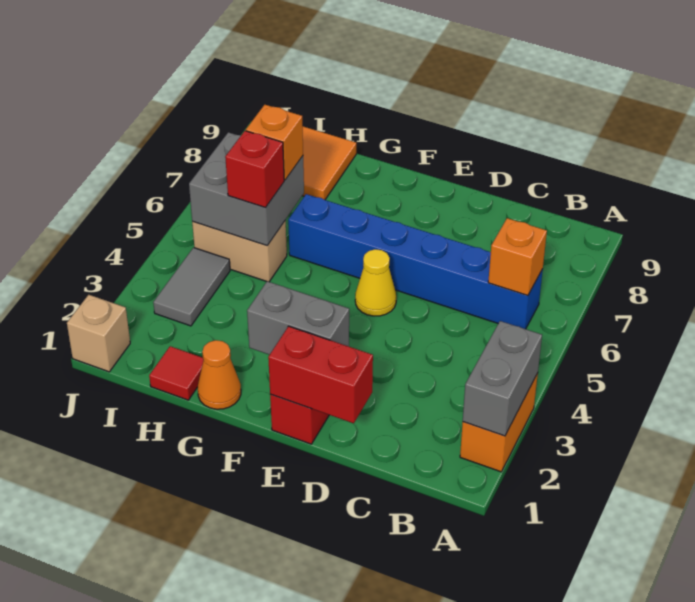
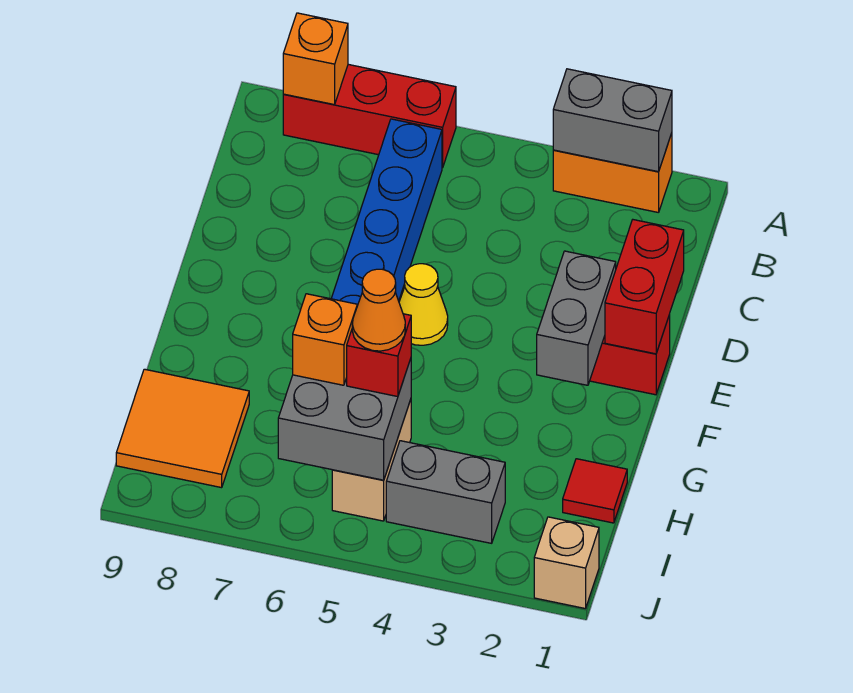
none -> red 1x3 brick [283,64,456,168]
orange 1x1 brick [488,218,547,296] -> orange 1x1 brick moved to [283,13,348,105]
orange 1x1 cone [198,340,241,409] -> orange 1x1 cone moved to [352,269,405,351]
grey 1x2 tile [153,248,230,326] -> grey 1x2 brick [386,441,505,543]

